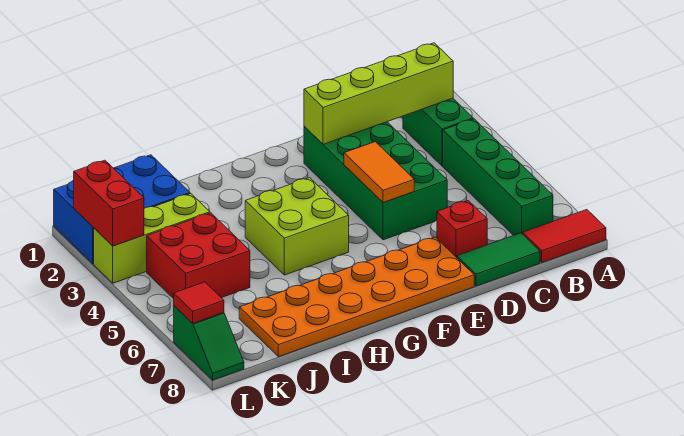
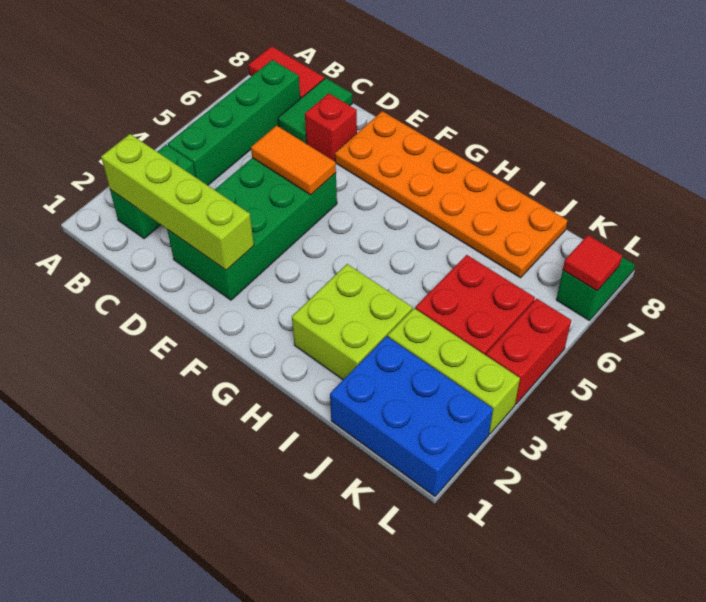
green 1x2 tile [457,233,540,286] -> green 1x2 tile turned to [278,78,352,143]
orange 1x2 tile [344,142,414,202] -> orange 1x2 tile turned to [251,126,336,195]
lime 2x2 brick [245,178,349,275] -> lime 2x2 brick moved to [292,264,412,380]
red 1x2 brick [74,160,144,246] -> red 1x2 brick moved to [486,299,571,404]

